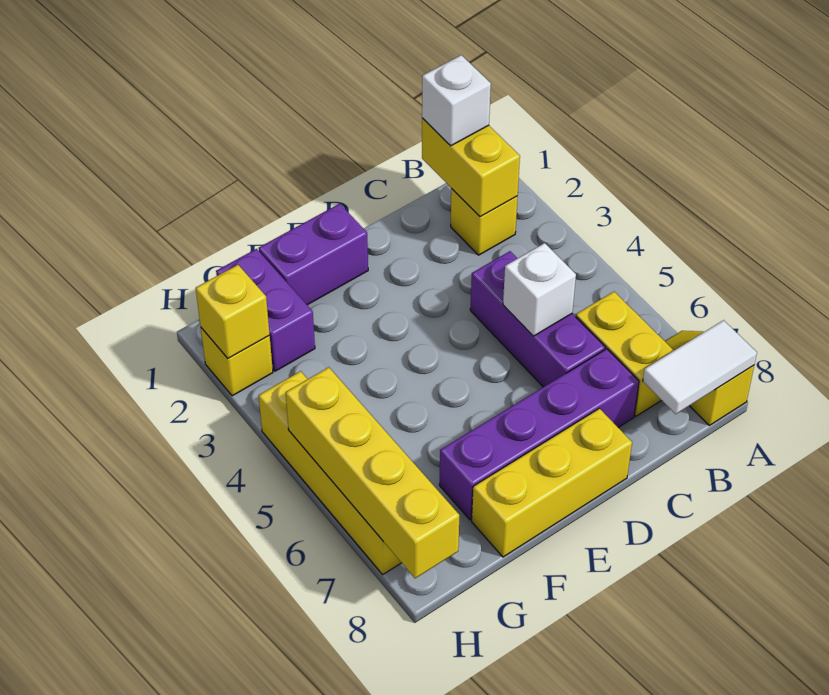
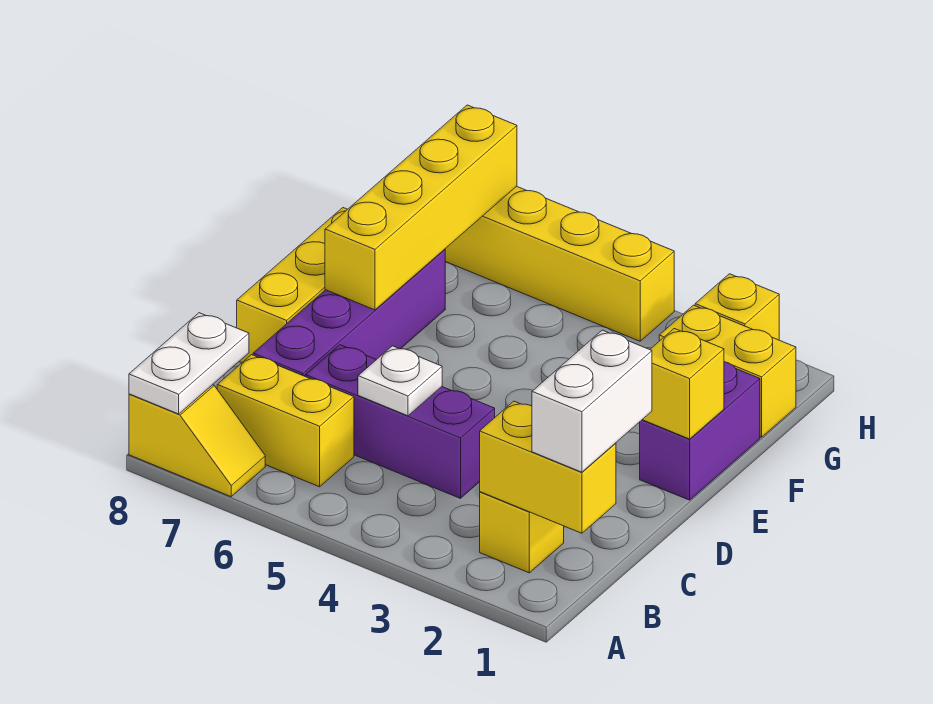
white 1x2 tile [643,320,757,414] -> white 1x2 plate [129,313,249,414]
white 1x1 brick [422,55,491,146] -> white 1x2 brick [532,330,652,472]
white 1x1 brick [503,243,576,336] -> white 1x1 plate [358,346,442,416]
purple 1x2 brick [216,249,315,371] -> yellow 1x2 brick [659,305,796,437]
yellow 1x1 brick [196,265,270,358] -> yellow 1x1 brick moved to [642,329,724,439]
yellow 1x4 brick [286,367,459,578] -> yellow 1x4 brick turned to [325,105,517,310]

